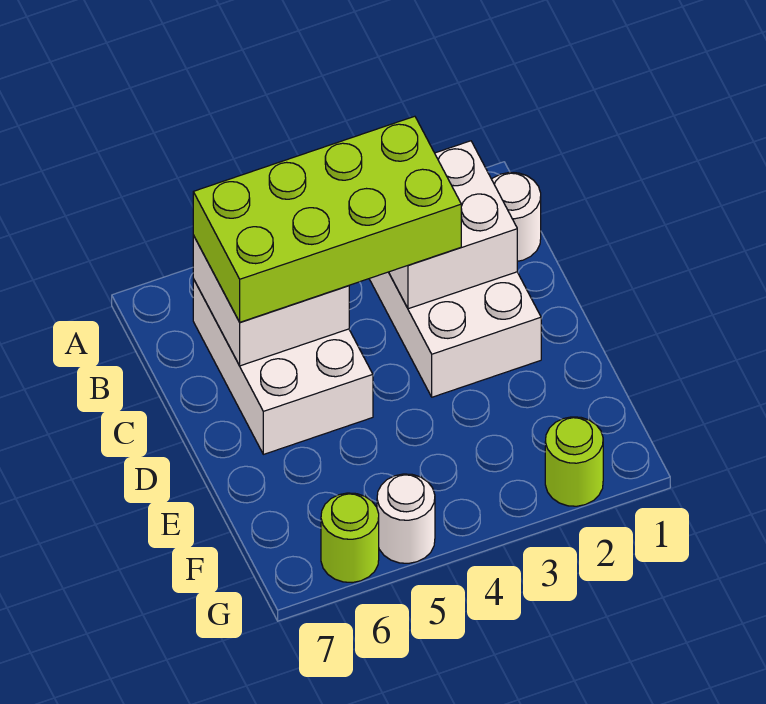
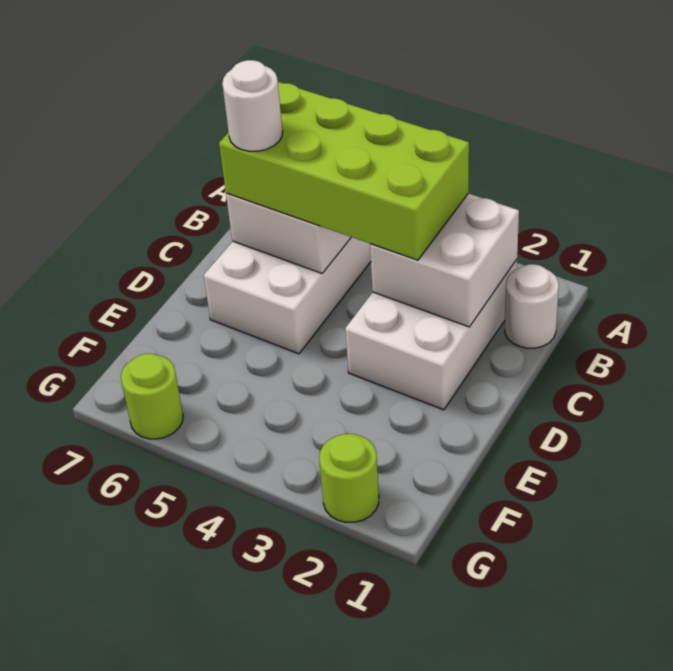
white 1x1 round brick [377,474,435,563] -> white 1x1 round brick moved to [222,60,283,151]

